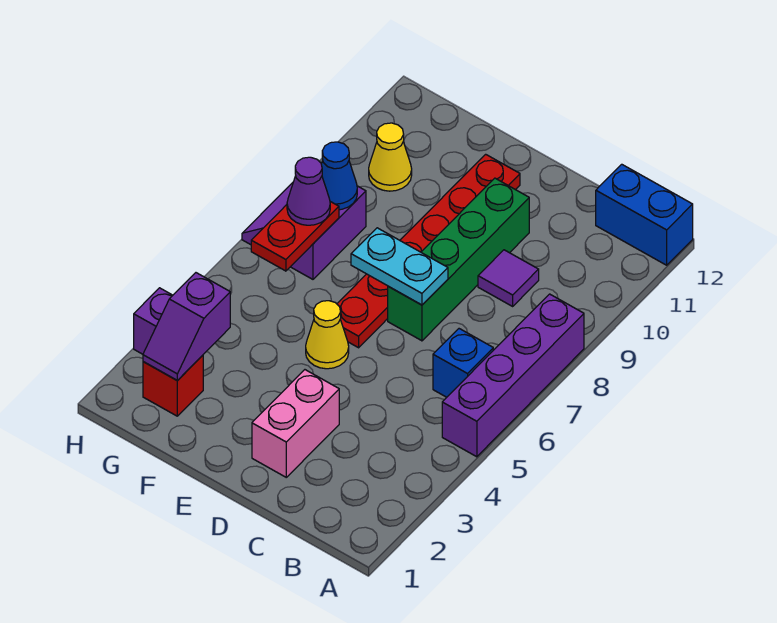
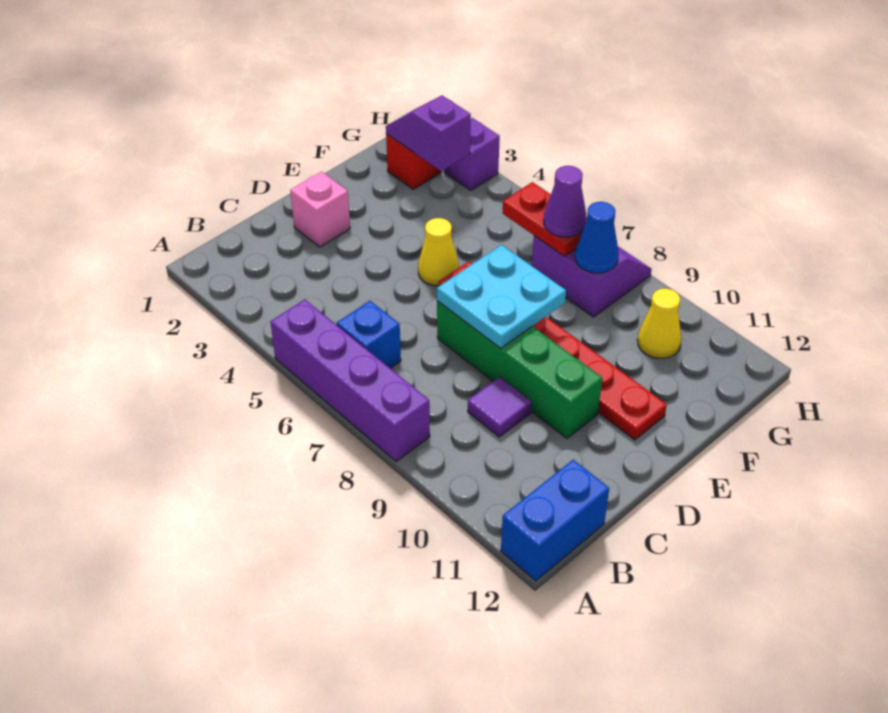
pink 1x2 brick [252,370,339,477] -> pink 1x1 brick [290,172,350,247]
cyan 1x2 plate [351,228,448,305] -> cyan 2x2 plate [437,245,566,348]

